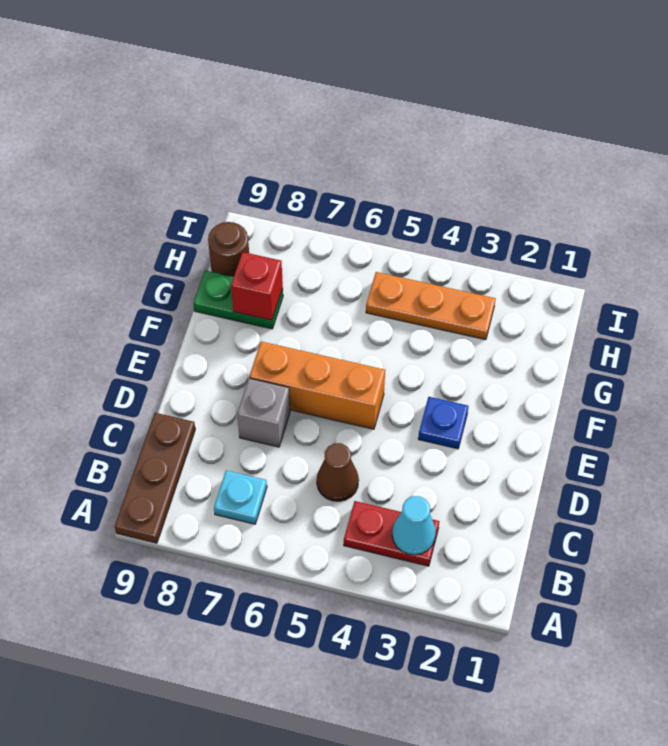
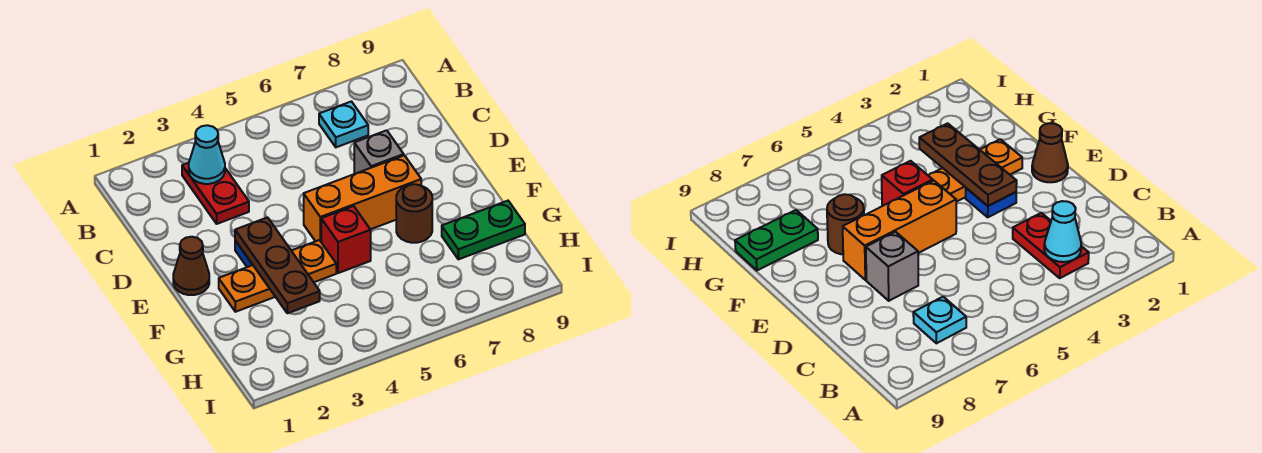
brown 1x3 plate [115,413,195,543] -> brown 1x3 plate moved to [235,218,320,313]
red 1x2 plate [344,501,439,566] -> red 1x2 plate turned to [182,163,249,224]
brown 1x1 cone [317,443,359,501] -> brown 1x1 cone moved to [173,237,209,295]
red 1x1 brick [231,252,283,320] -> red 1x1 brick moved to [321,206,371,273]
orange 1x3 plate [366,272,495,340] -> orange 1x3 plate moved to [219,240,336,312]
brown 1x1 round brick [208,222,249,277] -> brown 1x1 round brick moved to [396,184,432,243]

